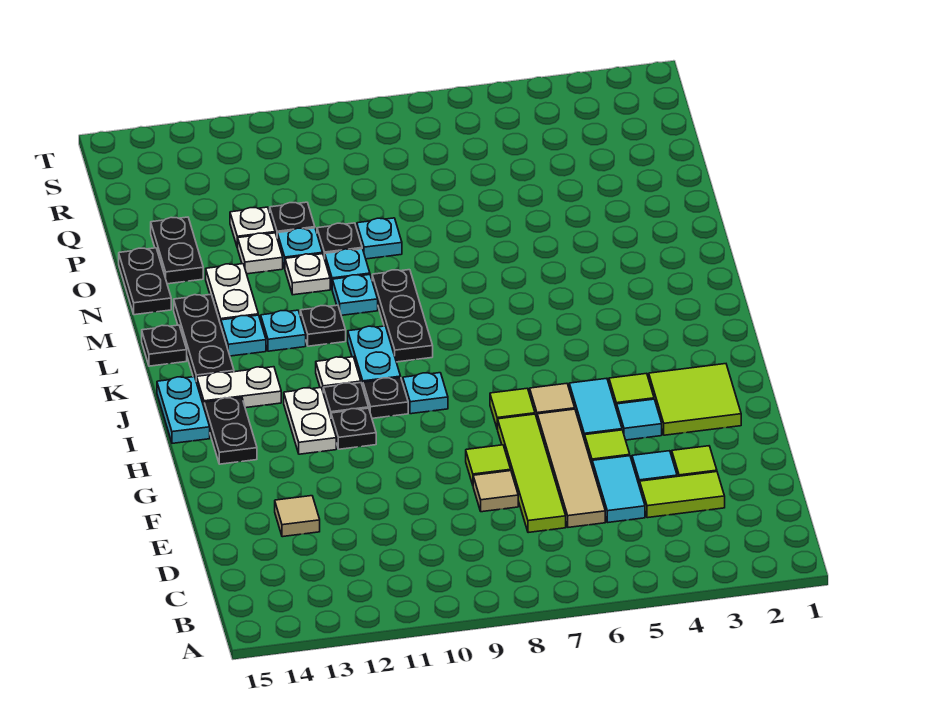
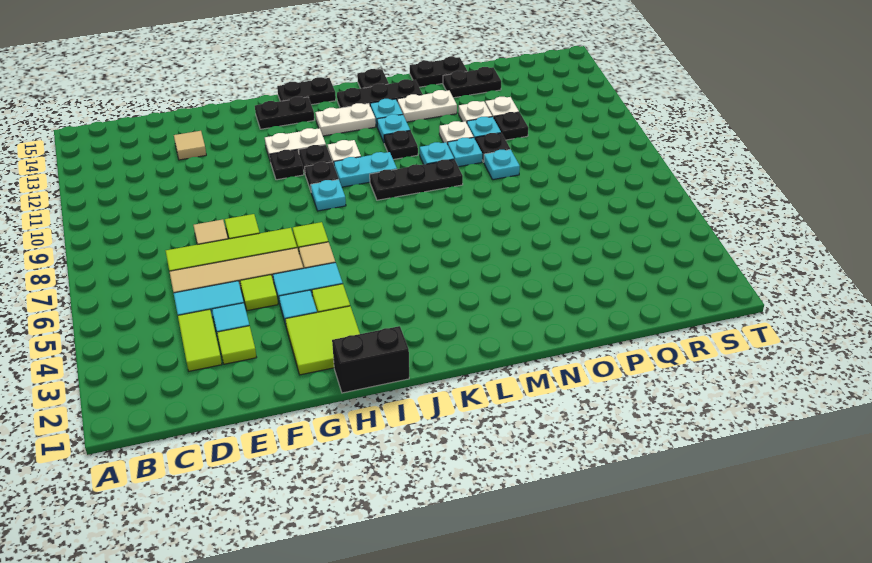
none -> black 1x2 brick [332,326,409,393]
cyan 1x2 plate [157,377,210,443] -> black 1x2 plate [277,77,336,105]
white 1x2 plate [197,367,281,408] -> white 1x2 plate turned to [315,103,376,136]

